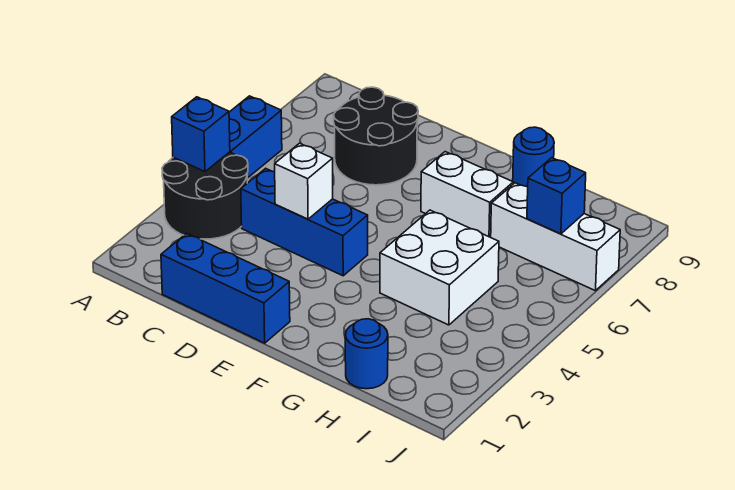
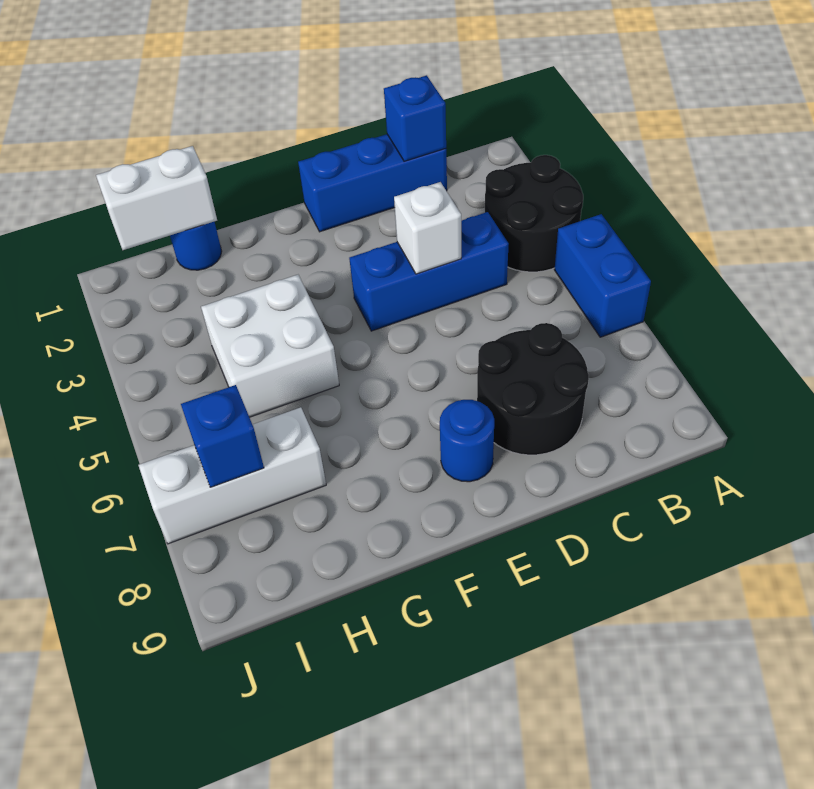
blue 1x1 brick [172,97,230,172] -> blue 1x1 brick moved to [384,75,446,161]
white 1x2 brick [421,152,513,237] -> white 1x2 brick moved to [96,146,217,250]
blue 1x1 round brick [513,127,554,187] -> blue 1x1 round brick moved to [440,400,494,482]

